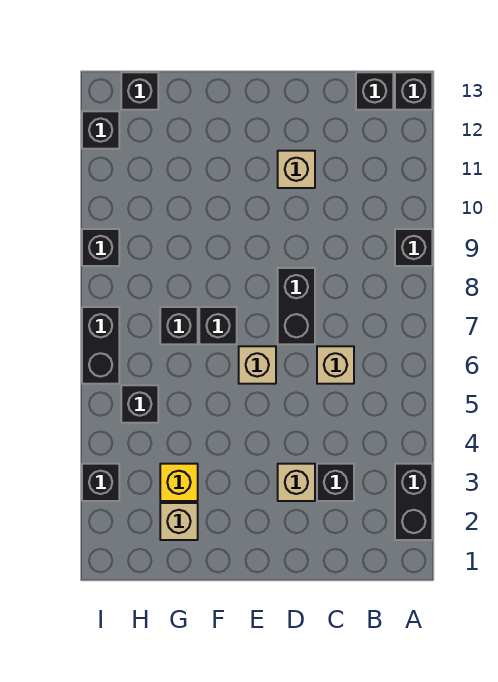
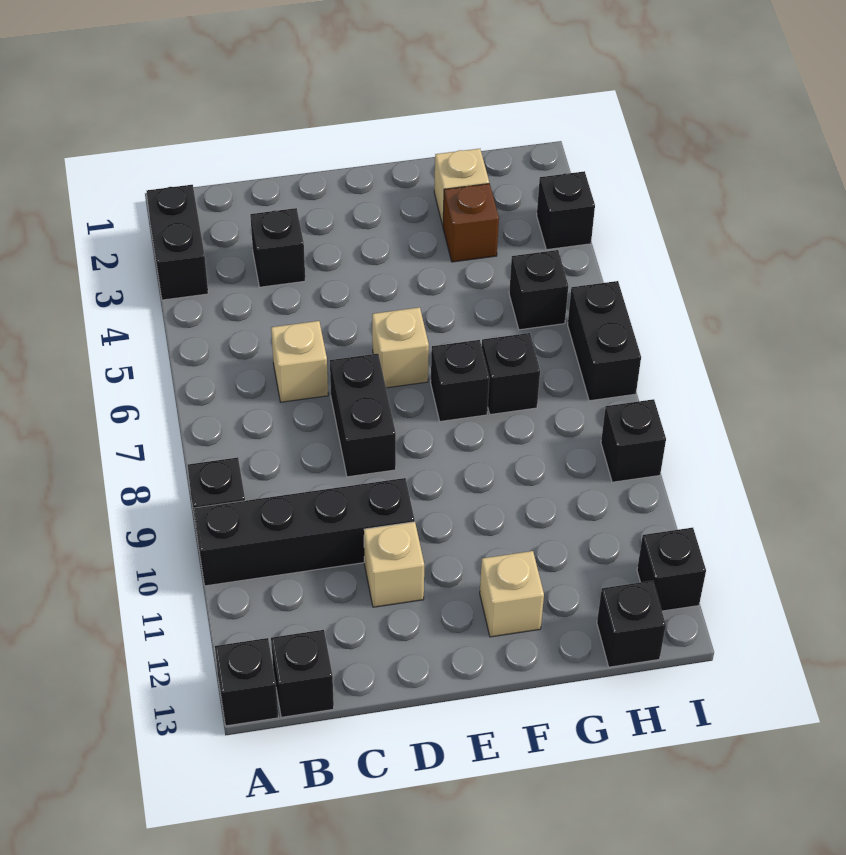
none -> black 1x4 brick [194,478,415,586]
tan 1x1 brick [278,464,315,501] -> tan 1x1 brick moved to [480,551,544,637]
yellow 1x1 brick [160,464,198,501] -> brown 1x1 brick [443,184,499,262]

